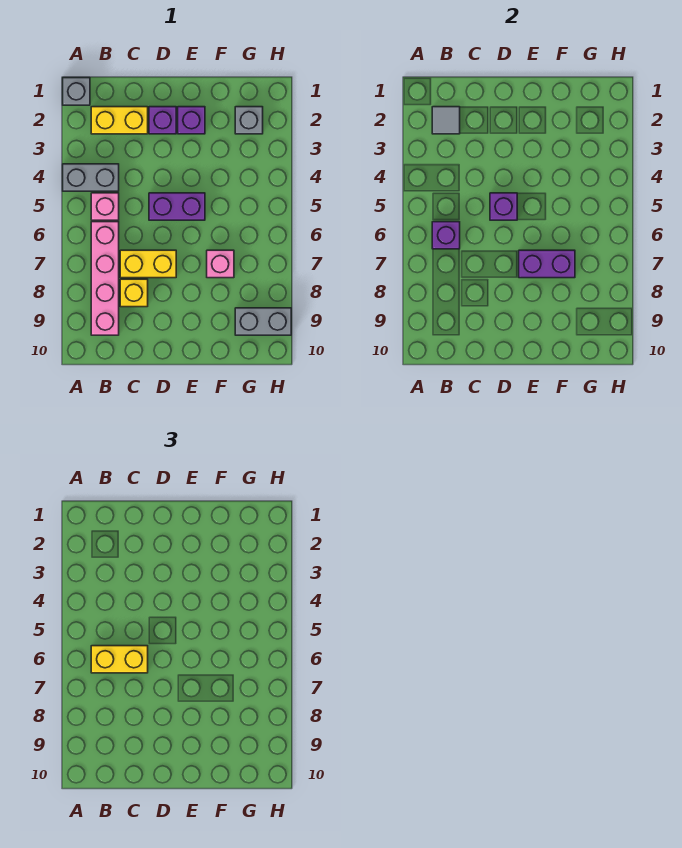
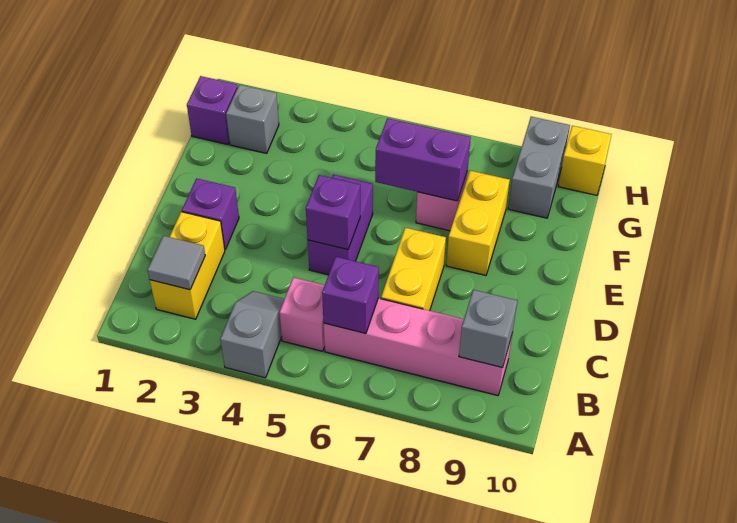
grey 1x1 brick [63,78,90,105] -> grey 1x1 brick moved to [459,290,517,368]
grey 1x2 brick [63,164,119,191] -> grey 1x2 slope [220,291,284,378]
yellow 1x2 brick [91,646,148,673] -> yellow 1x2 brick moved to [446,171,510,275]
yellow 1x1 brick [120,279,148,307] -> yellow 1x1 brick moved to [558,126,612,195]
purple 1x1 brick [178,107,205,134] -> purple 1x1 brick moved to [187,76,238,145]
purple 1x2 brick [519,250,575,278] -> purple 1x2 brick turned to [375,118,471,201]

